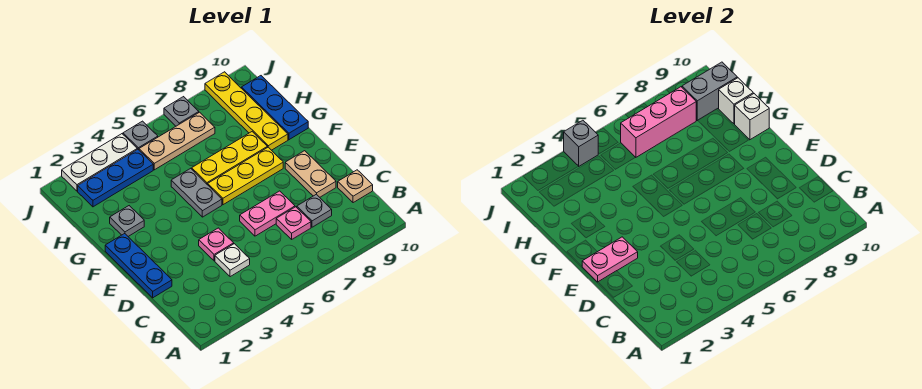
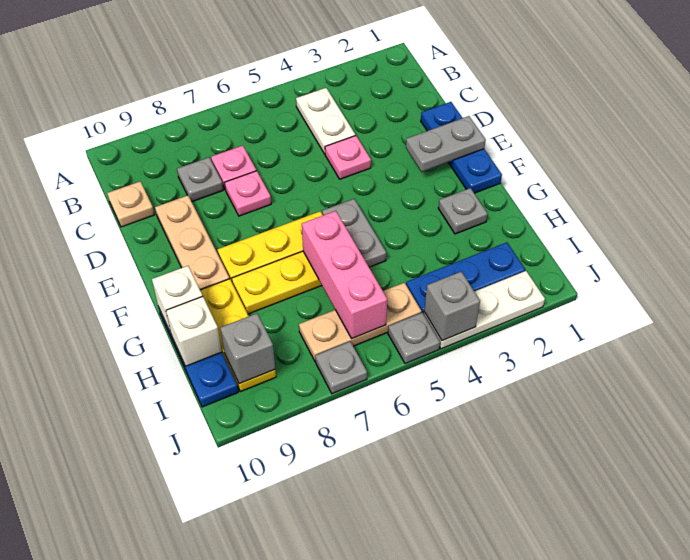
white 1x1 plate [215,244,250,277] -> white 1x2 plate [296,88,355,154]
pink 1x2 plate [240,191,295,236] -> pink 1x1 plate [225,171,271,216]
tan 1x2 plate [285,151,336,197] -> tan 1x3 plate [155,195,229,290]
pink 1x2 plate [582,237,638,282] -> grey 1x2 plate [406,116,486,172]
yellow 1x4 plate [205,72,288,150] -> yellow 1x3 plate [200,279,276,392]
pink 1x3 brick [621,87,696,158] -> pink 1x3 brick turned to [302,211,387,339]
grey 1x2 brick [682,62,737,121] -> grey 1x1 brick [220,313,275,384]

